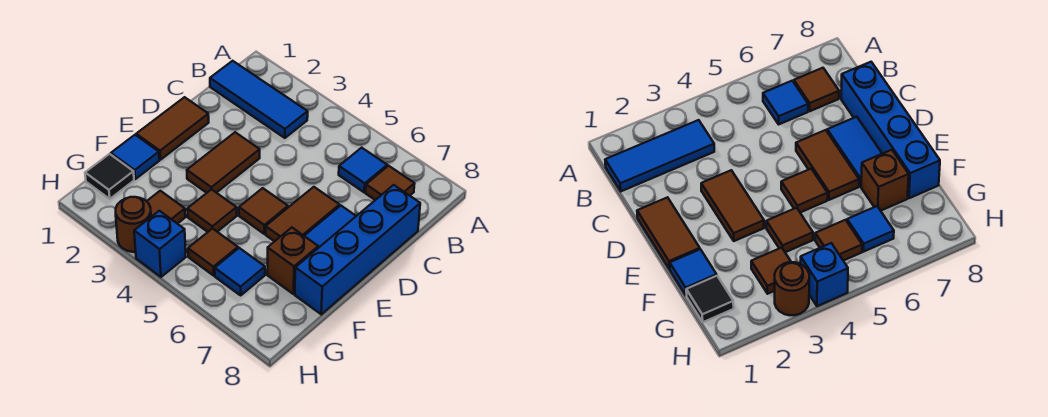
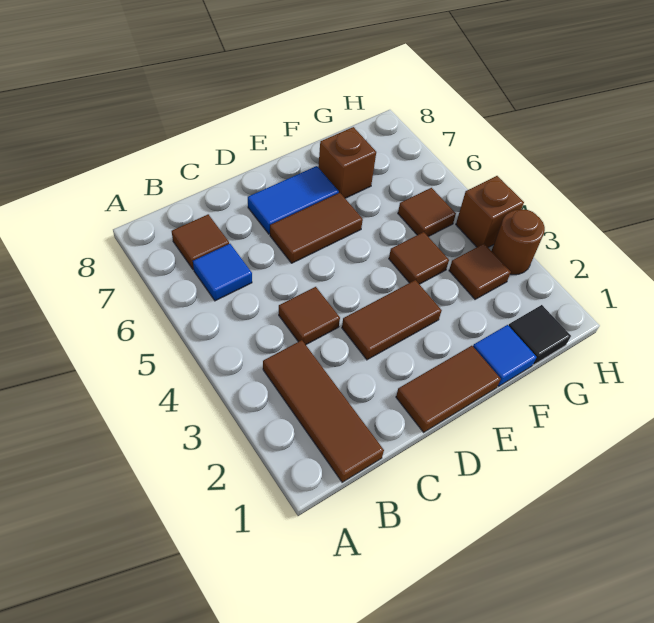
blue 1x3 tile [210,61,308,138] -> brown 1x3 tile [263,340,384,482]
blue 1x4 brick [295,185,420,314] -> none
brown 1x1 tile [239,188,288,234] -> brown 1x1 tile moved to [279,287,340,345]
blue 1x1 tile [215,248,265,295] -> none
blue 1x1 brick [134,211,186,277] -> brown 1x1 brick [456,176,524,247]

